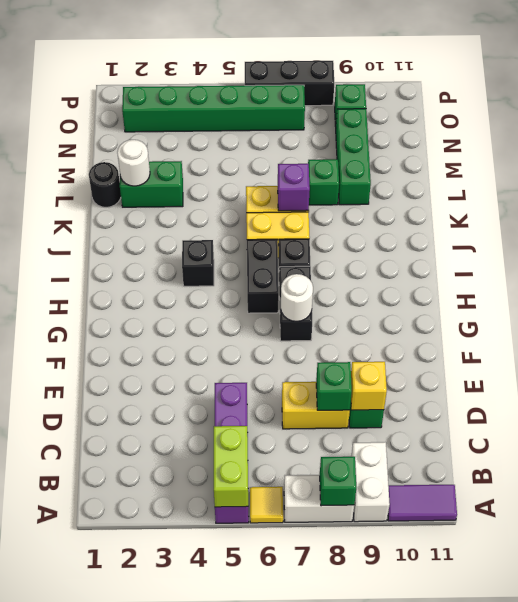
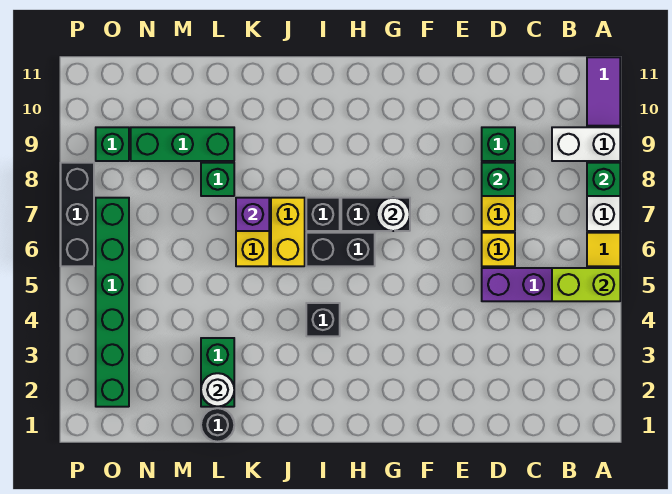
yellow 1x1 brick [351,362,387,410] -> yellow 1x1 brick moved to [482,233,515,266]

